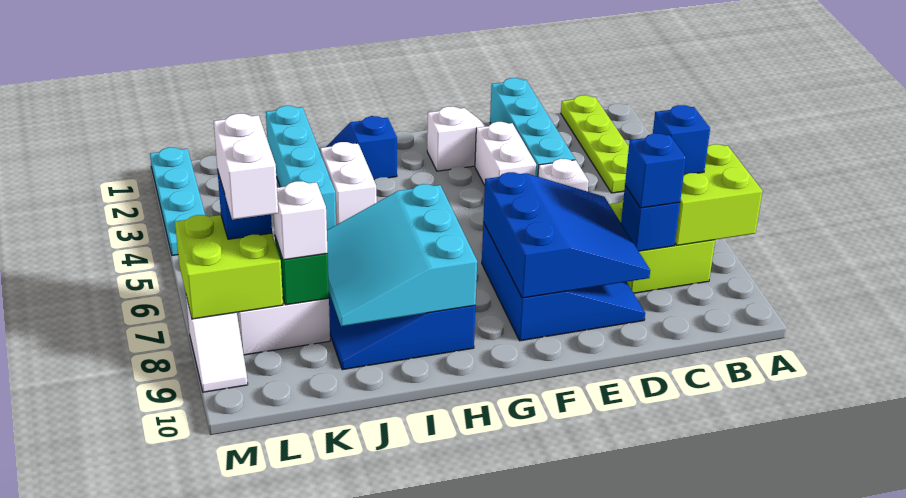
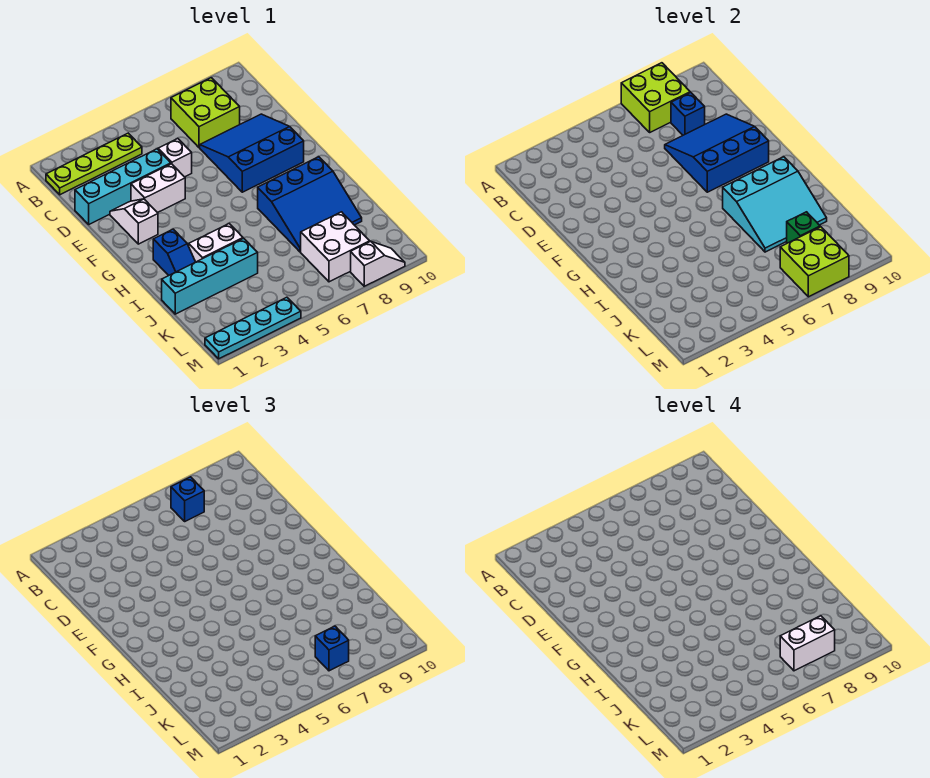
blue 1x1 brick [625,133,686,208] -> none
white 1x1 brick [274,181,328,260] -> none

